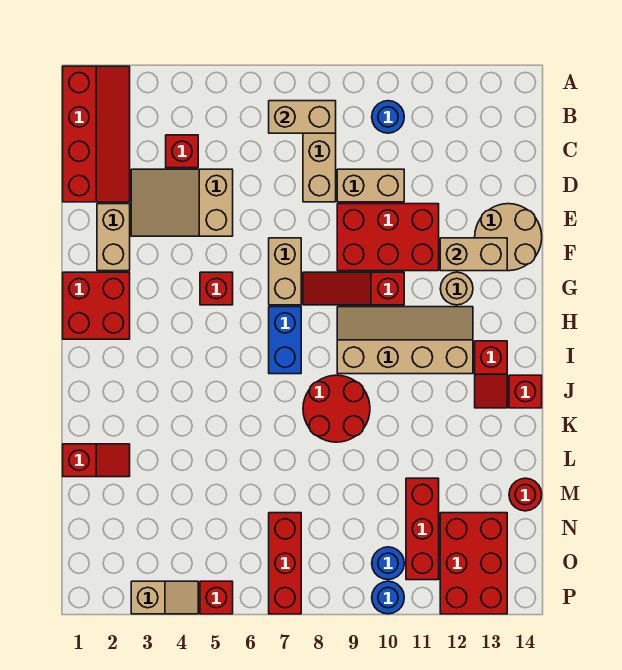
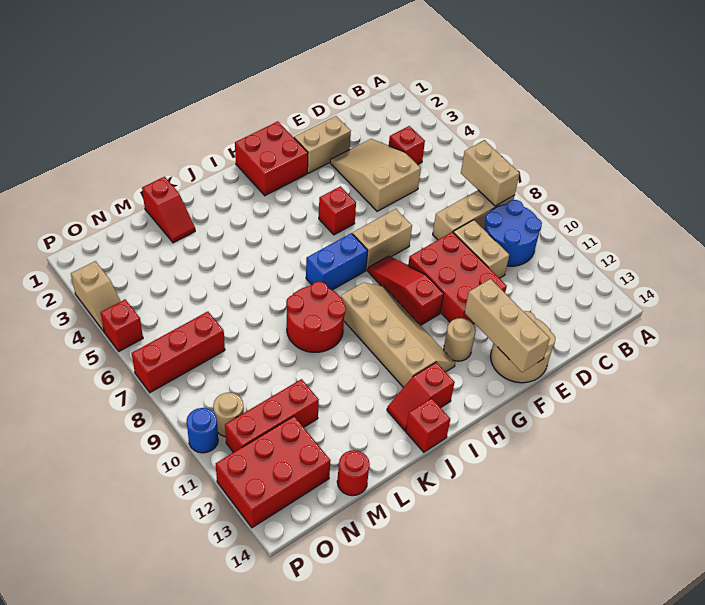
red 2x4 slope [63,66,130,202] -> none
blue 1x1 round brick [372,101,404,133] -> blue 2x2 round brick [484,200,542,266]
tan 1x2 brick [440,238,507,271] -> tan 1x3 brick [465,279,550,372]
blue 1x1 round brick [372,547,404,580] -> tan 1x1 round brick [213,393,244,437]

